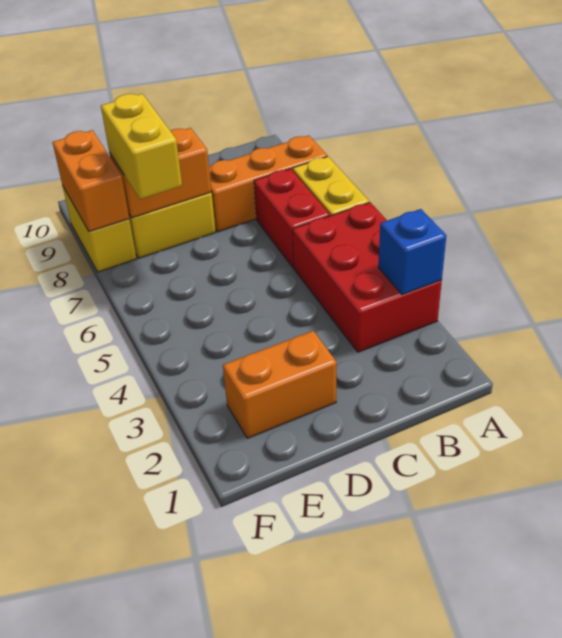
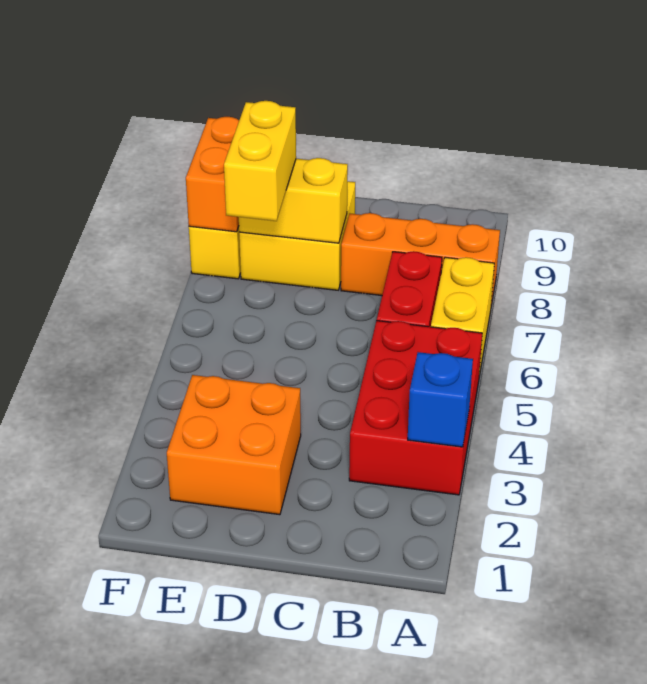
orange 1x2 brick [223,331,337,438] -> orange 2x2 brick [167,375,301,515]
orange 1x2 brick [109,128,212,218] -> yellow 1x2 brick [239,158,348,243]

